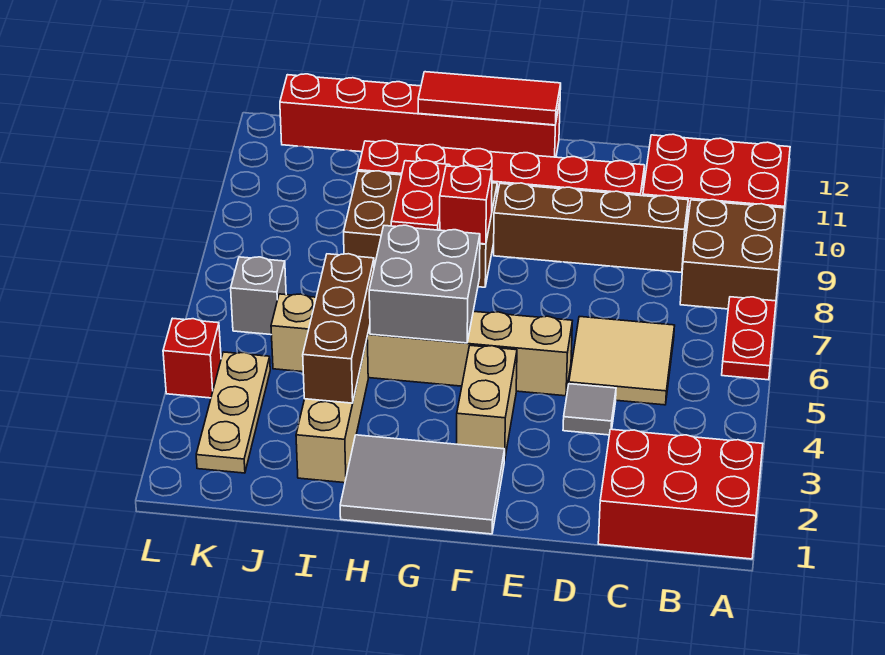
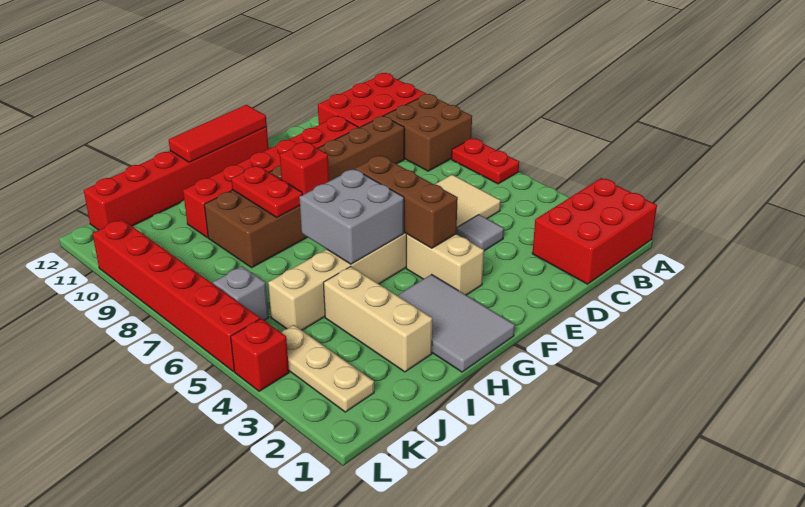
grey 2x3 tile [340,435,505,534] -> grey 2x3 tile turned to [397,274,515,372]
brown 1x3 brick [303,254,374,403] -> brown 1x3 brick moved to [355,155,458,248]
none -> red 1x6 brick [93,219,260,372]

